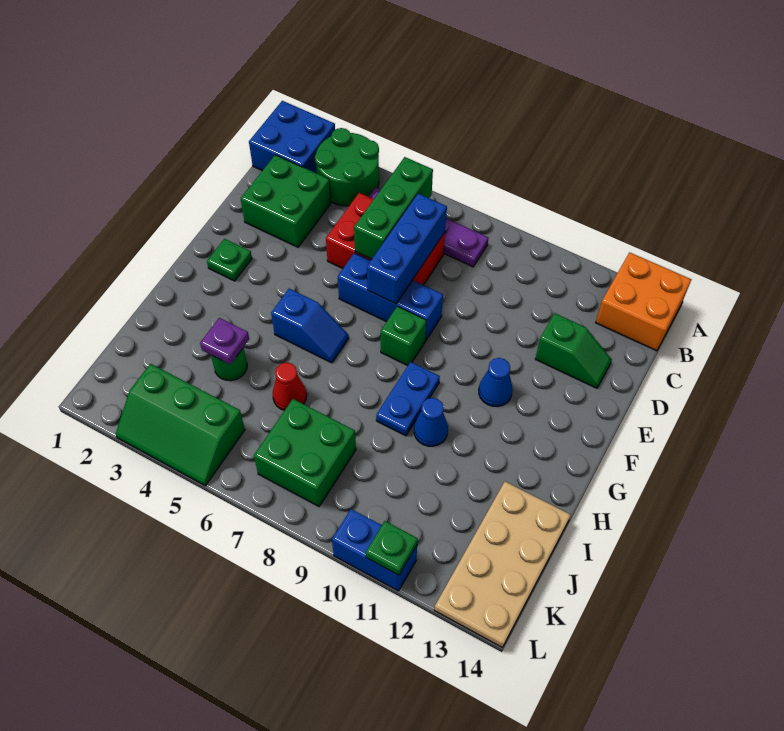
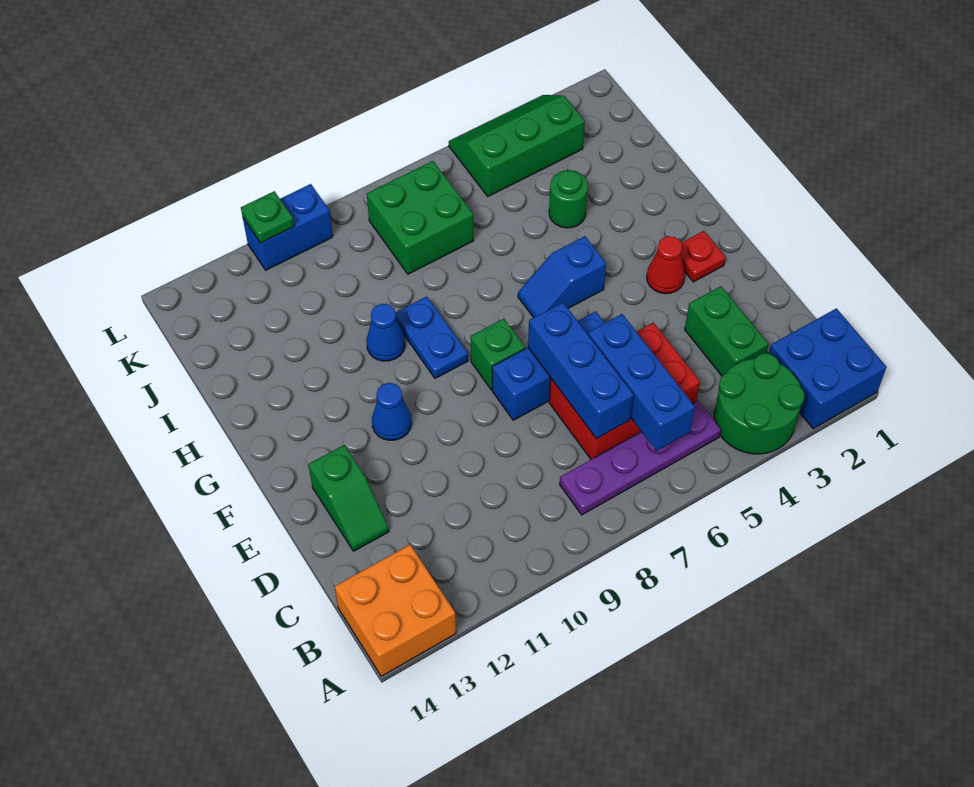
green 1x3 brick [354,157,433,259] -> blue 1x3 brick [588,314,695,451]
green 2x2 brick [241,155,331,247] -> green 1x2 brick [685,286,768,376]
green 1x2 slope [535,313,612,388] -> green 1x2 slope turned to [308,445,389,551]
green 1x1 plate [207,239,252,281] -> red 1x1 plate [681,231,726,282]
purple 1x1 plate [200,318,249,365] -> none
red 1x1 cone [273,362,307,411] -> red 1x1 cone moved to [647,236,685,294]
tan 2x4 plate [434,482,570,647] -> none

